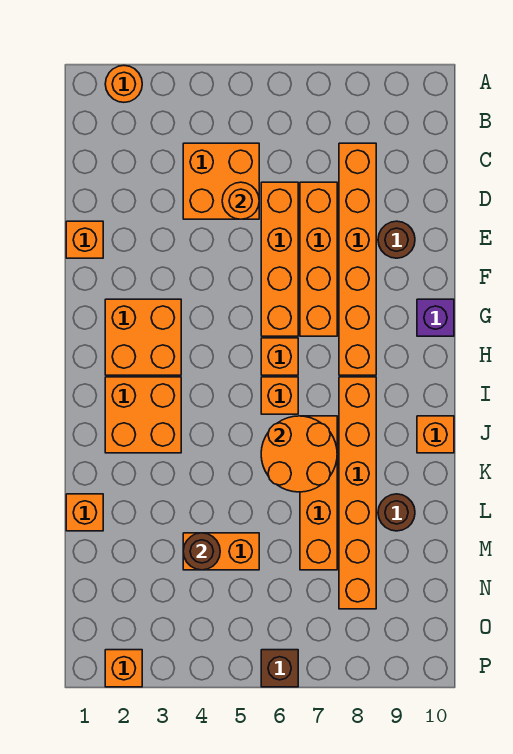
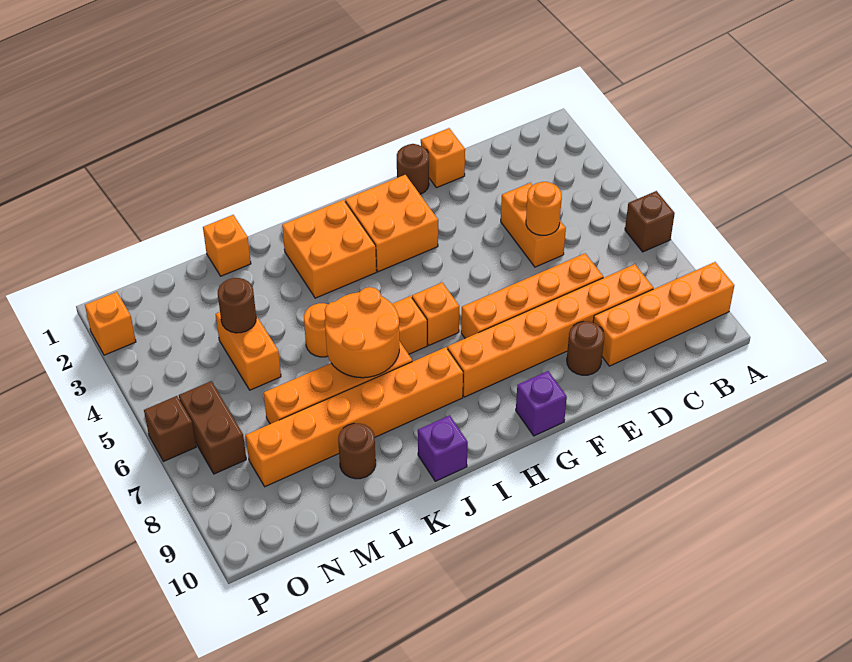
orange 1x1 round brick [105,66,142,102] -> orange 1x1 round brick moved to [304,303,328,357]
none -> brown 1x1 brick [625,191,675,252]
orange 2x2 brick [183,143,259,219] -> orange 1x2 brick [501,183,566,267]
orange 1x4 brick [261,182,298,336] -> orange 1x4 brick moved to [593,262,734,366]
none -> brown 1x1 round brick [397,144,429,194]
orange 1x1 brick [417,416,454,453] -> purple 1x1 brick [418,415,468,481]
none -> brown 1x2 brick [179,381,246,474]

